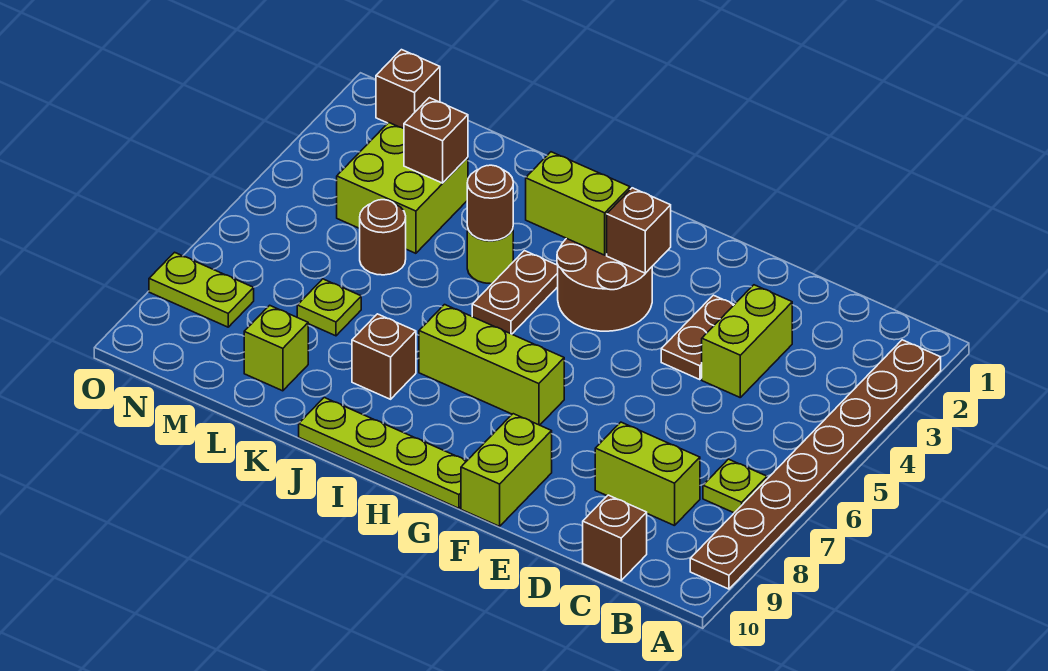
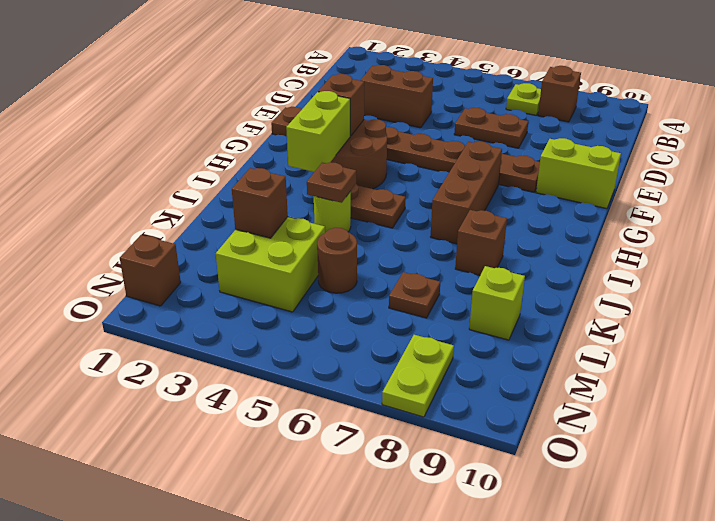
brown 1x8 plate [690,340,941,589] -> brown 1x8 plate moved to [271,107,540,192]
lime 1x2 brick [595,422,700,526] -> none
brown 1x1 brick [583,495,647,580] -> brown 1x1 brick moved to [538,66,581,122]
lime 1x2 brick [702,285,792,397] -> brown 1x2 brick [360,65,433,128]
brown 1x2 plate [661,295,734,380] -> brown 1x2 plate moved to [454,108,528,148]
lime 1x3 brick [419,305,564,425] -> brown 1x3 brick [431,141,502,244]
lime 1x4 plate [299,398,466,508] -> none
brown 1x1 round brick [467,165,513,241] -> brown 1x1 plate [307,162,356,203]
lime 1x1 plate [297,279,361,336] -> brown 1x1 plate [389,272,440,318]

